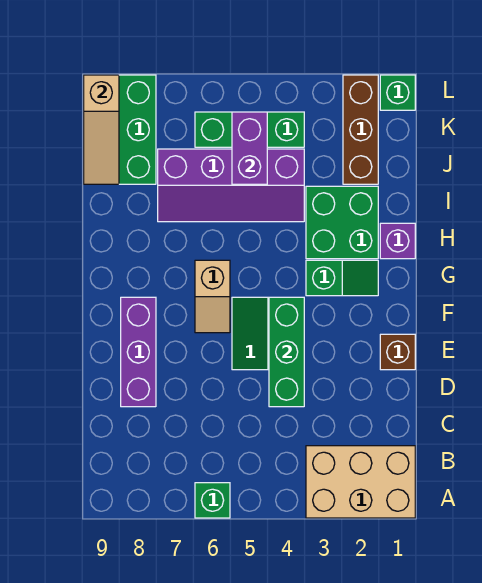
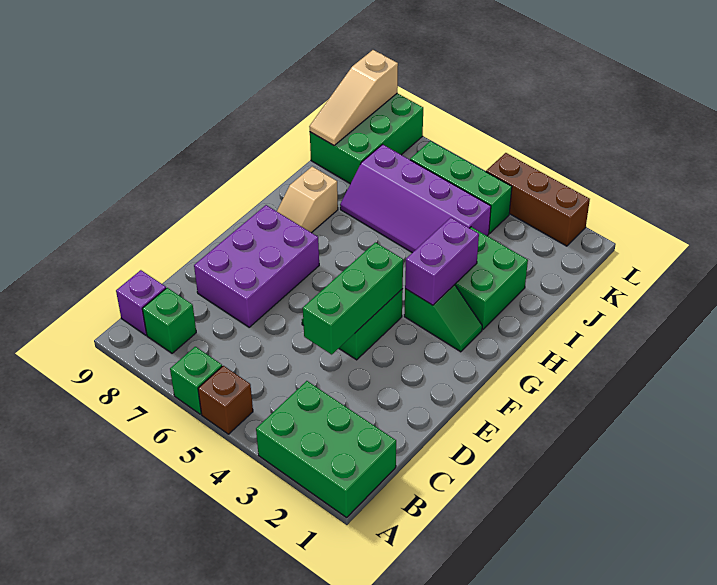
tan 2x3 brick [306,446,415,518] -> green 2x3 brick [256,381,396,518]
purple 1x3 brick [121,297,156,407] -> purple 2x3 brick [194,205,319,327]
brown 1x1 brick [380,334,415,370] -> brown 1x1 brick moved to [198,366,253,434]
tan 1x2 slope [195,260,230,333] -> tan 1x2 slope moved to [277,167,338,233]
purple 1x1 brick [380,223,415,259] -> purple 1x1 brick moved to [116,270,166,335]
brown 1x3 brick [343,75,378,184] -> brown 1x3 brick turned to [486,153,590,246]
purple 1x2 brick [232,112,267,184] -> purple 1x2 brick moved to [405,218,479,305]
green 1x1 brick [380,75,415,110] -> green 1x1 brick moved to [142,288,196,353]

